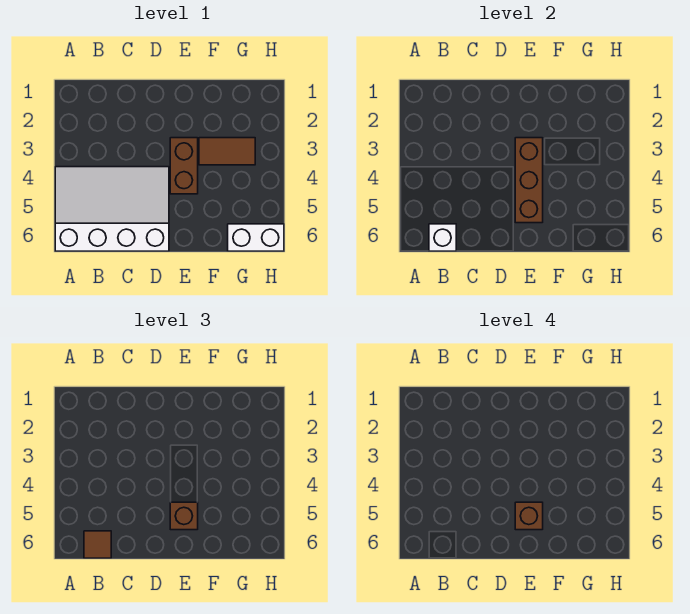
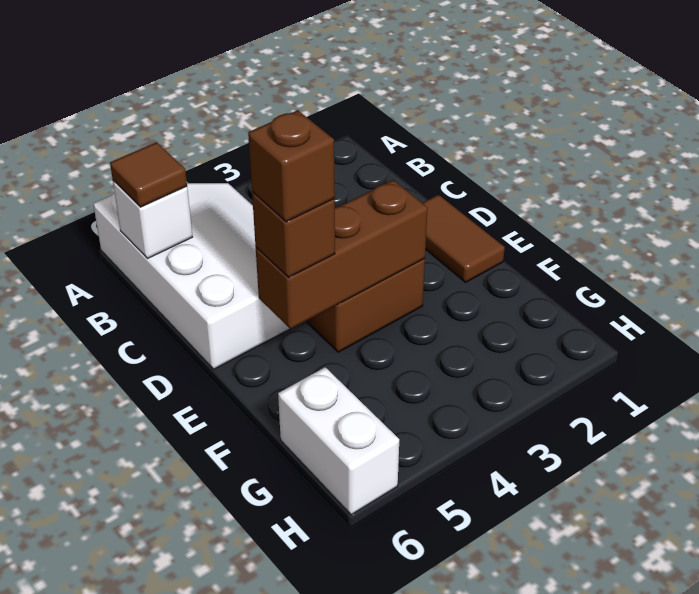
brown 1x2 tile [199,138,255,165] -> brown 1x2 tile moved to [423,195,505,282]

